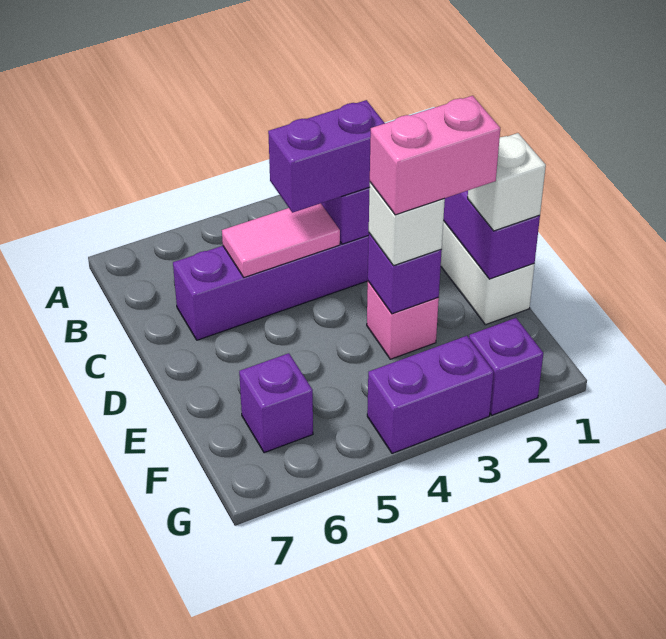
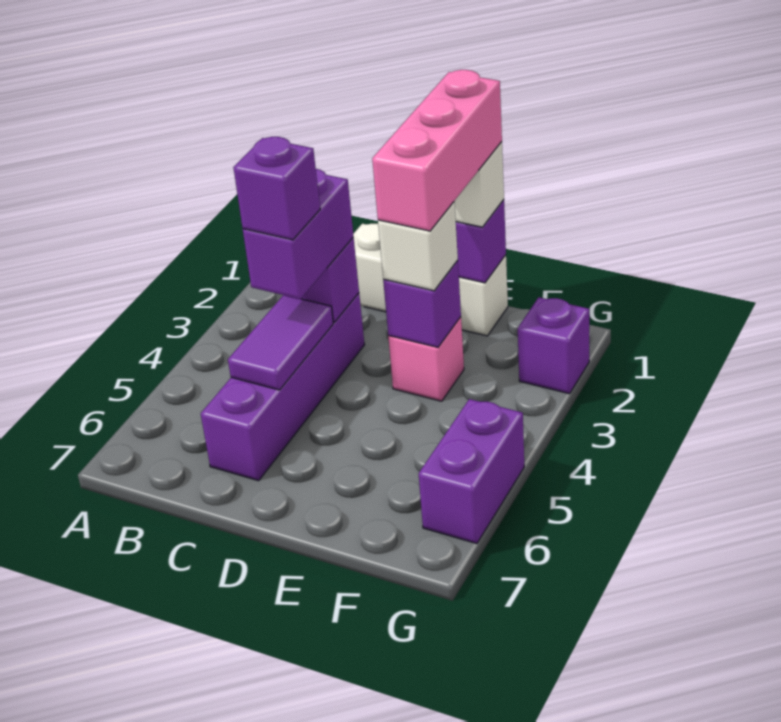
pink 1x2 tile [222,203,340,277] -> purple 1x2 tile [228,295,333,390]
pink 1x2 brick [370,96,500,215] -> pink 1x3 brick [372,70,502,231]
purple 1x1 brick [239,353,313,453] -> purple 1x1 brick moved to [233,137,320,240]
purple 1x2 brick [367,336,494,453] -> purple 1x2 brick moved to [419,399,524,544]

